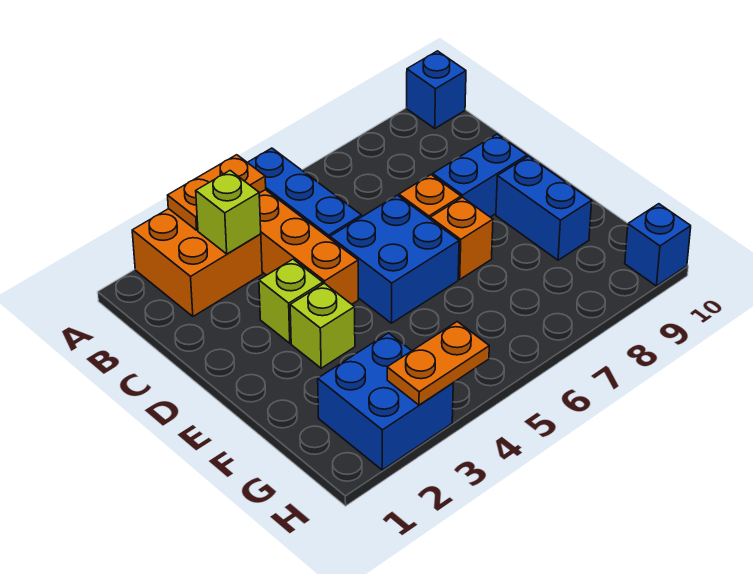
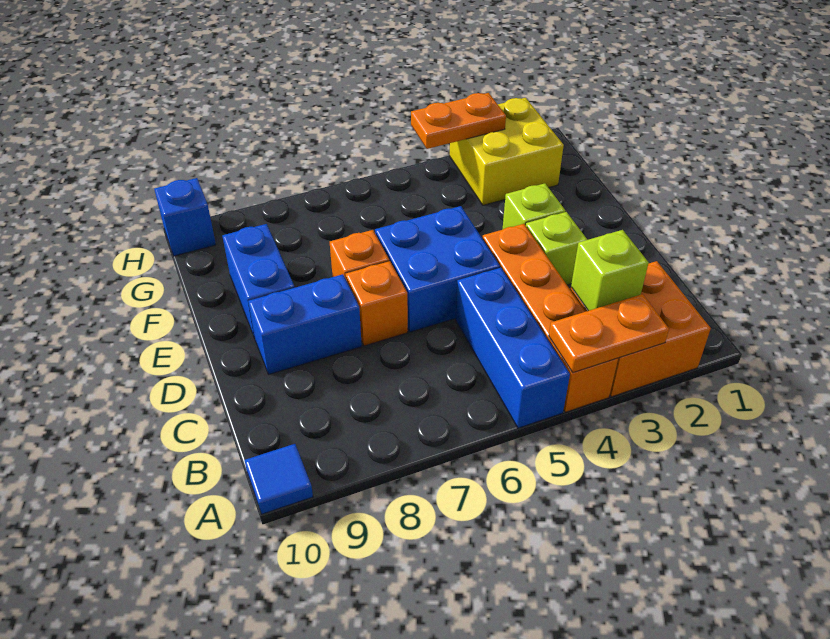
blue 1x1 brick [406,51,466,128] -> blue 1x1 tile [244,444,313,514]
blue 2x2 brick [318,333,453,470] -> yellow 2x2 brick [449,98,564,205]

